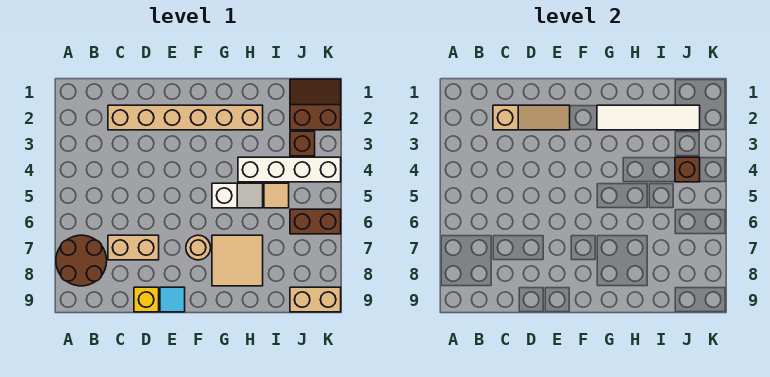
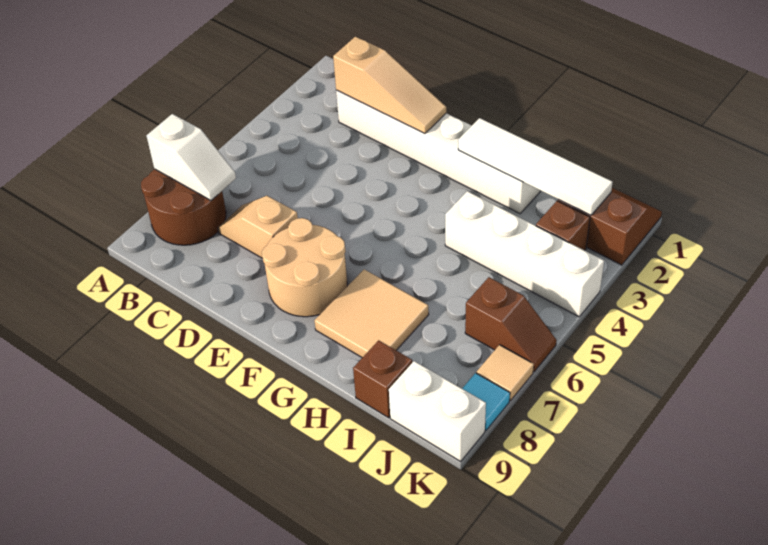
tan 1x6 brick [108,105,263,130] -> white 1x6 brick [336,90,540,214]
tan 1x2 brick [108,235,159,260] -> tan 1x2 slope [218,196,298,258]
yellow 1x1 brick [134,287,159,312] -> none
cyan 1x1 tile [160,287,185,312] -> cyan 1x1 tile moved to [462,373,510,431]
tan 1x1 round brick [186,235,211,260] -> tan 2x2 round brick [262,218,347,317]
white 1x2 slope [212,183,263,208] -> white 1x2 slope moved to [147,114,236,200]
tan 1x1 tile [264,183,289,208] -> tan 1x1 tile moved to [476,345,534,401]
brown 1x1 brick [675,157,700,182] -> brown 1x1 brick moved to [353,340,412,418]
brown 1x2 brick [290,209,341,234] -> brown 1x2 slope [465,277,557,372]
tan 1x2 brick [290,287,341,312] -> white 1x2 brick [389,361,486,461]

